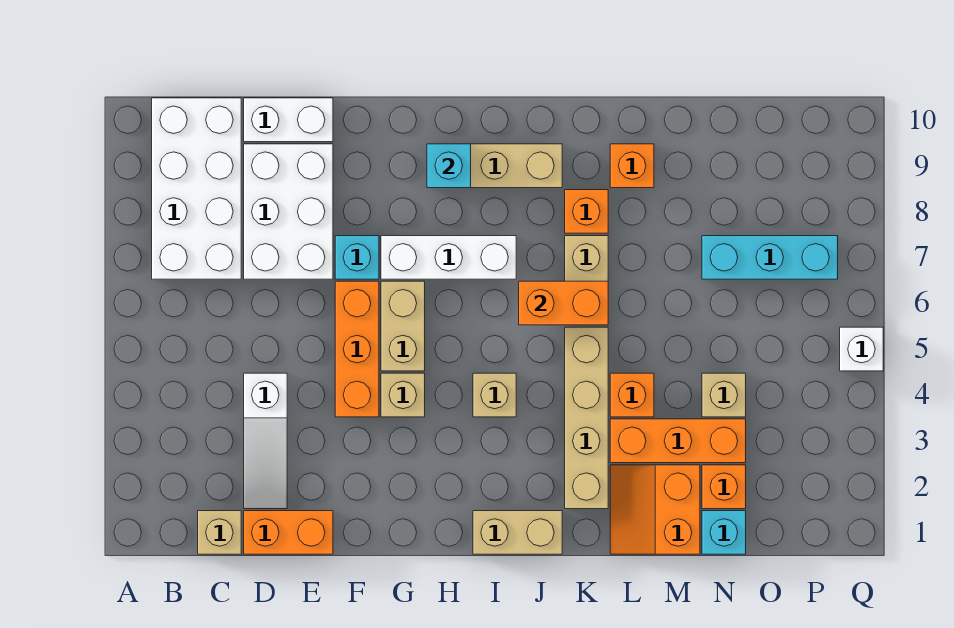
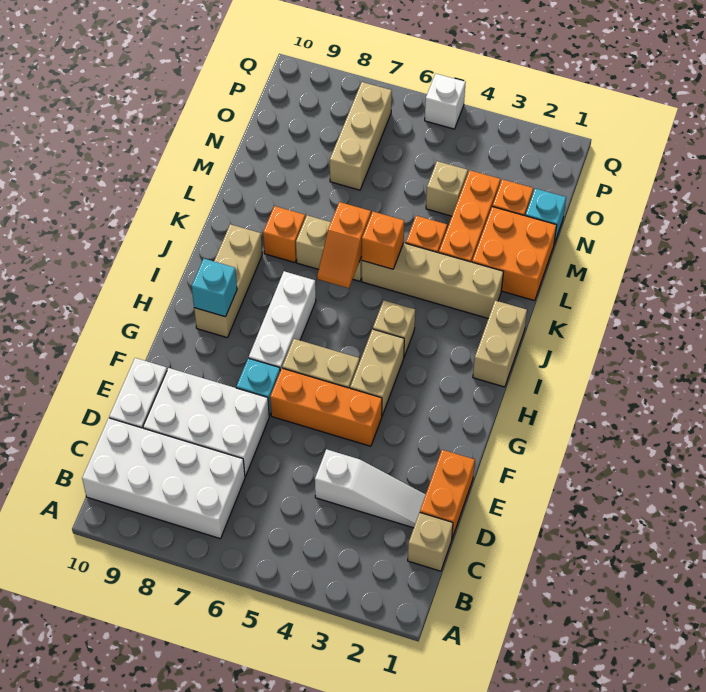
tan 1x1 brick [381,373,425,417] -> tan 1x2 brick [350,329,404,415]
orange 1x2 brick [519,281,608,325] -> orange 1x2 slope [317,202,371,288]
orange 2x2 slope [610,465,700,554] -> orange 2x2 brick [472,207,557,301]
orange 1x1 brick [610,144,654,188] -> orange 1x1 brick moved to [362,212,404,269]
cyan 1x3 brick [702,236,838,279] -> tan 1x3 brick [330,82,392,190]

